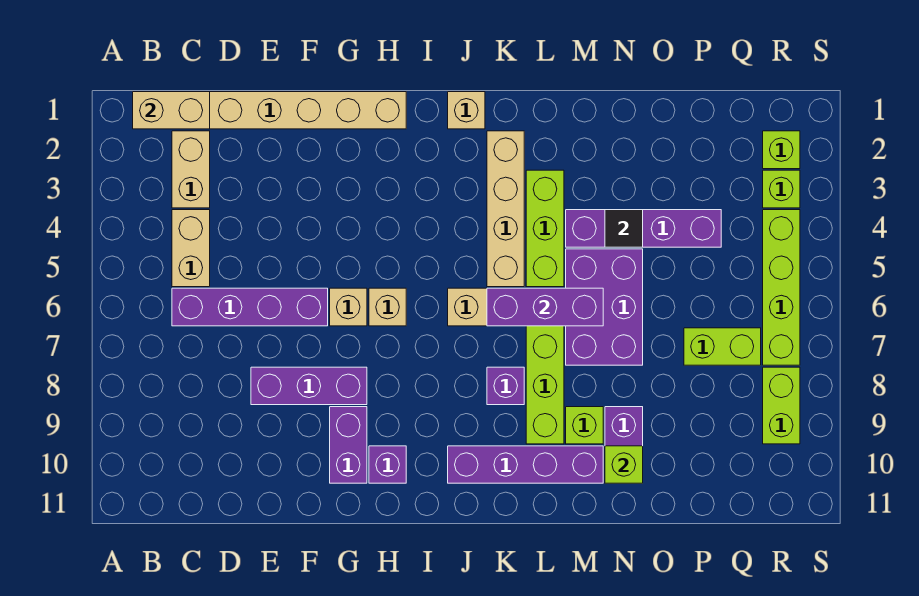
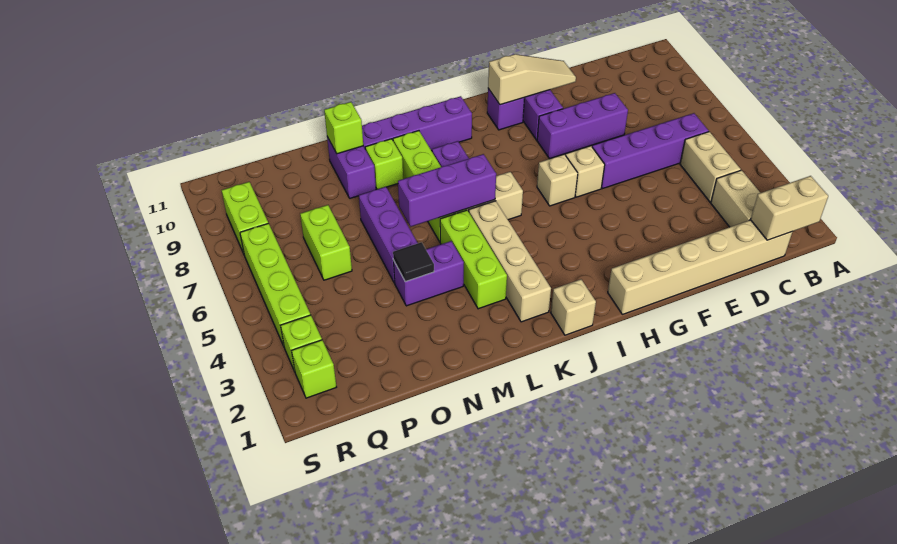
none -> tan 1x3 slope [488,54,576,105]
purple 1x4 brick [566,210,721,247] -> purple 1x2 brick [394,241,464,306]
purple 2x3 brick [566,249,643,365] -> purple 1x3 brick [359,187,418,283]
lime 1x2 brick [684,328,761,365] -> lime 1x2 brick turned to [300,205,352,280]

